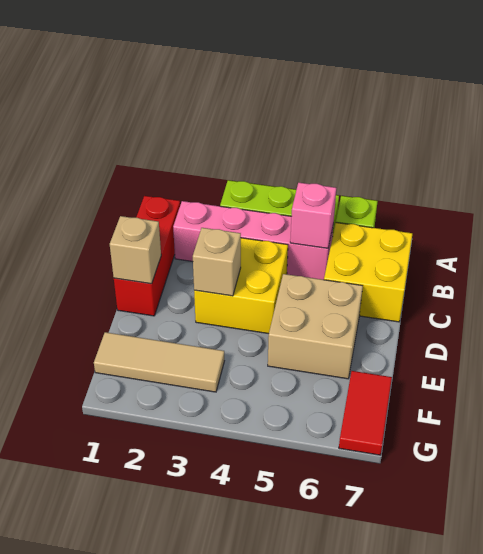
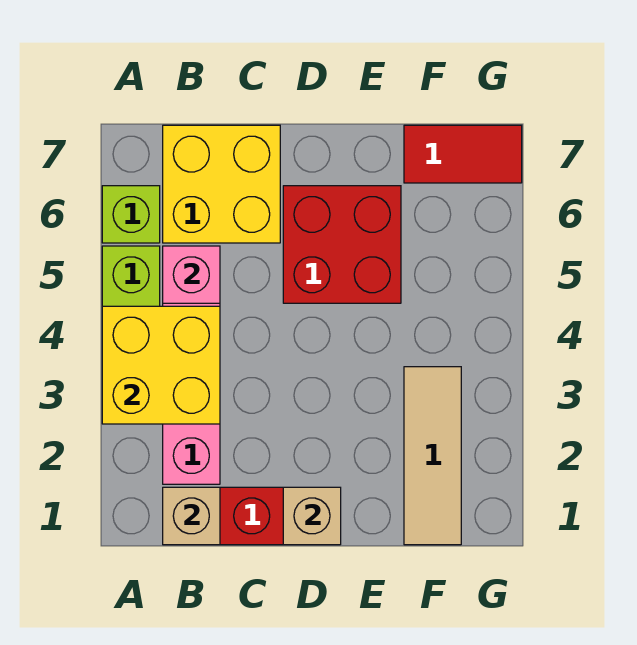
yellow 2x2 brick [194,238,288,334] -> yellow 2x2 brick moved to [102,306,220,424]
tan 1x1 brick [193,228,241,296] -> tan 1x1 brick moved to [163,487,220,545]
tan 2x2 brick [268,274,363,379] -> red 2x2 brick [283,186,401,303]

